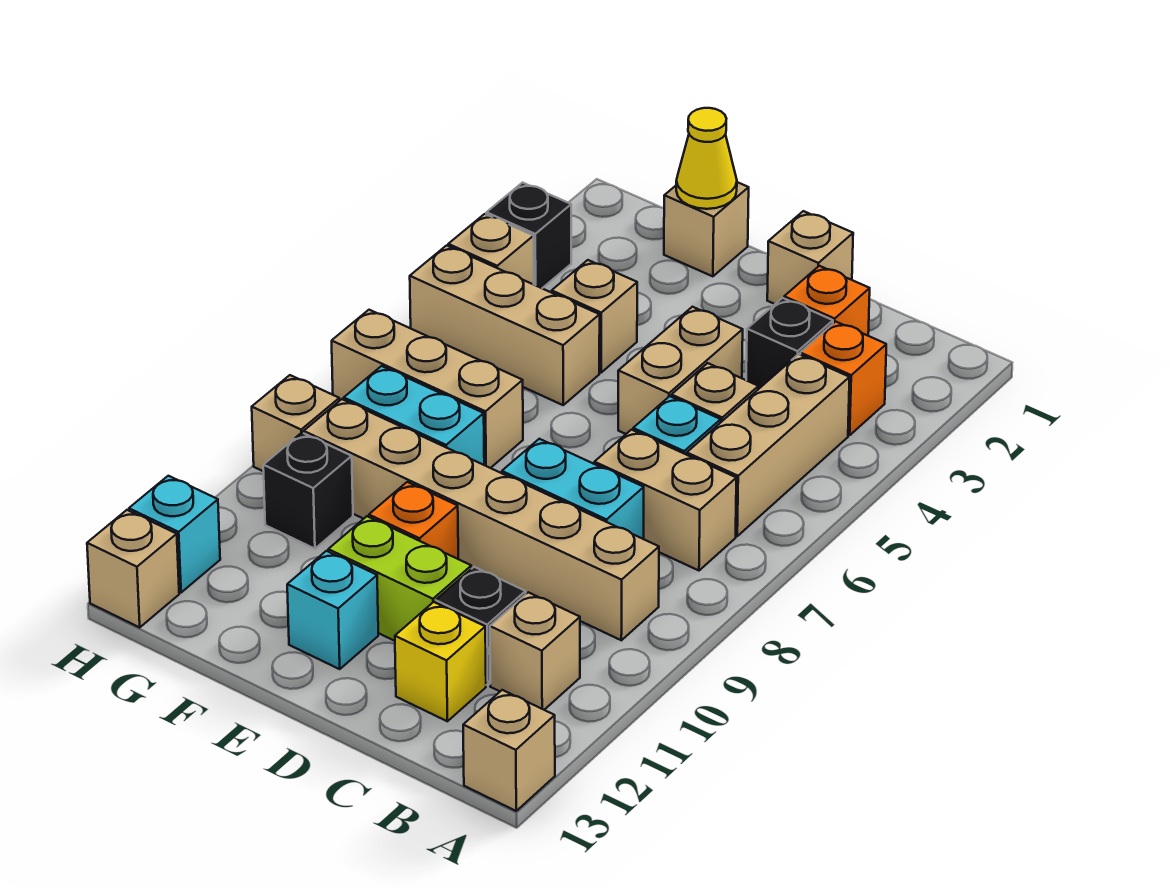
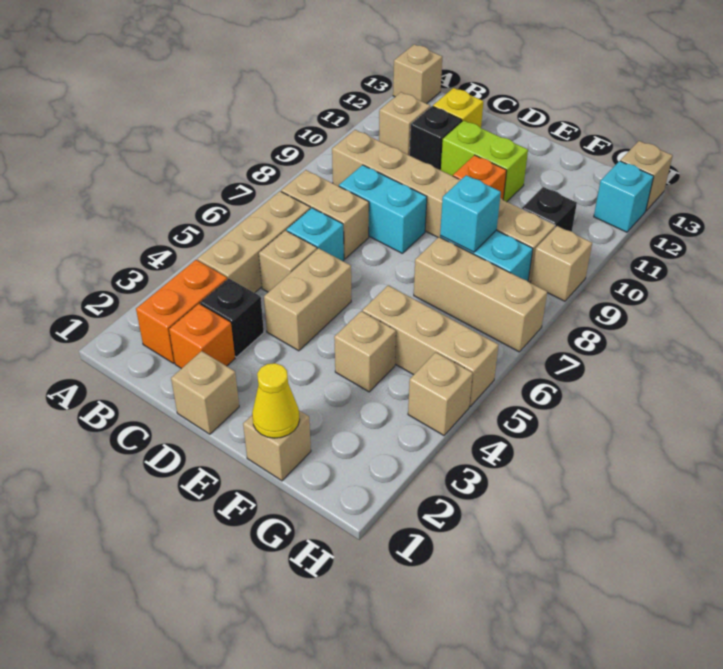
orange 1x1 brick [800,322,886,435] -> orange 1x2 brick [136,260,227,363]
cyan 1x1 brick [287,551,378,669] -> cyan 1x1 brick moved to [440,175,501,252]
black 1x1 brick [486,183,571,288] -> none

